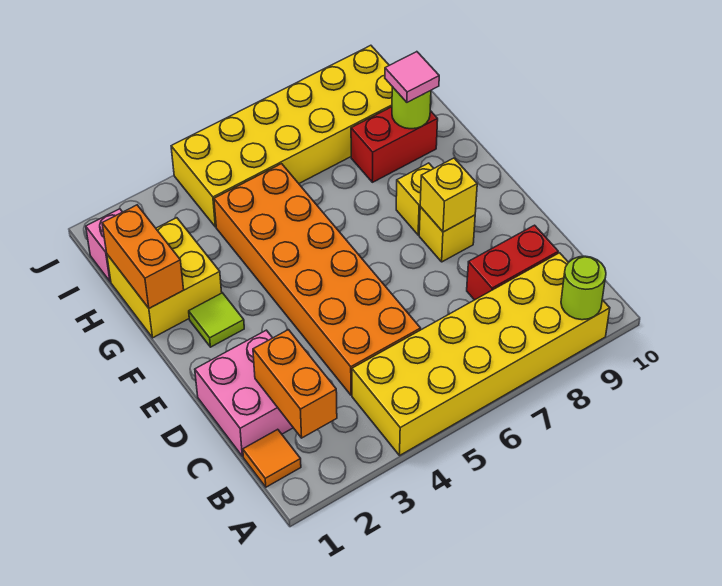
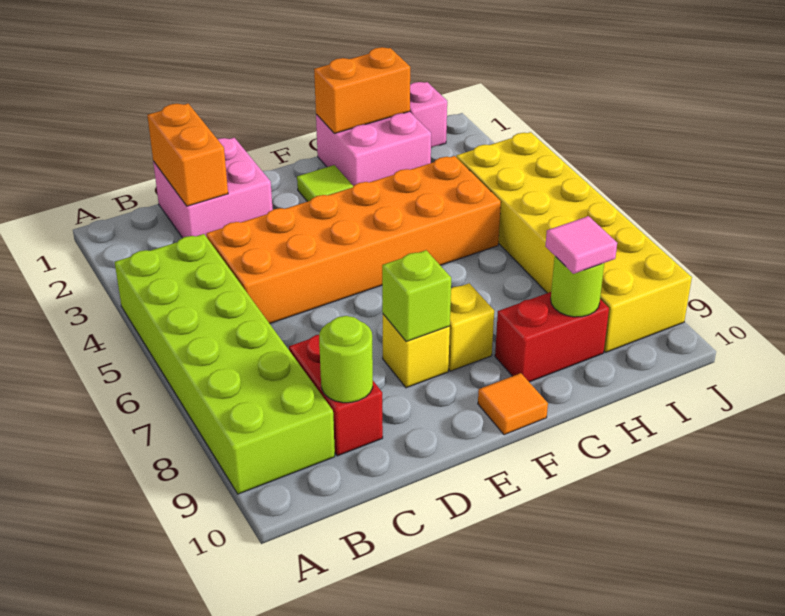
yellow 2x6 brick [352,253,610,455] -> lime 2x6 brick [115,234,335,494]
lime 1x1 round brick [561,256,606,320] -> lime 1x1 round brick moved to [319,316,373,403]
orange 1x1 tile [243,429,301,487] -> orange 1x1 tile moved to [478,373,548,435]
orange 1x2 brick [253,330,337,438] -> orange 1x2 brick turned to [147,104,228,206]
yellow 1x1 brick [420,158,477,232] -> lime 1x1 brick [382,250,451,341]
yellow 2x2 brick [107,218,222,338] -> pink 2x2 brick [316,111,431,186]
red 1x2 brick [351,107,438,182] -> red 1x2 brick turned to [495,292,609,382]

